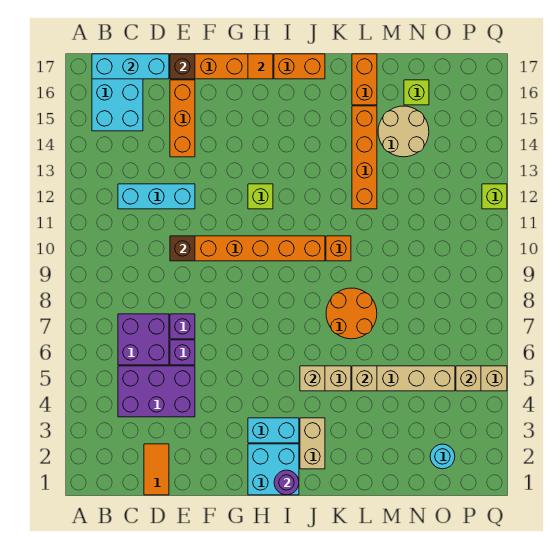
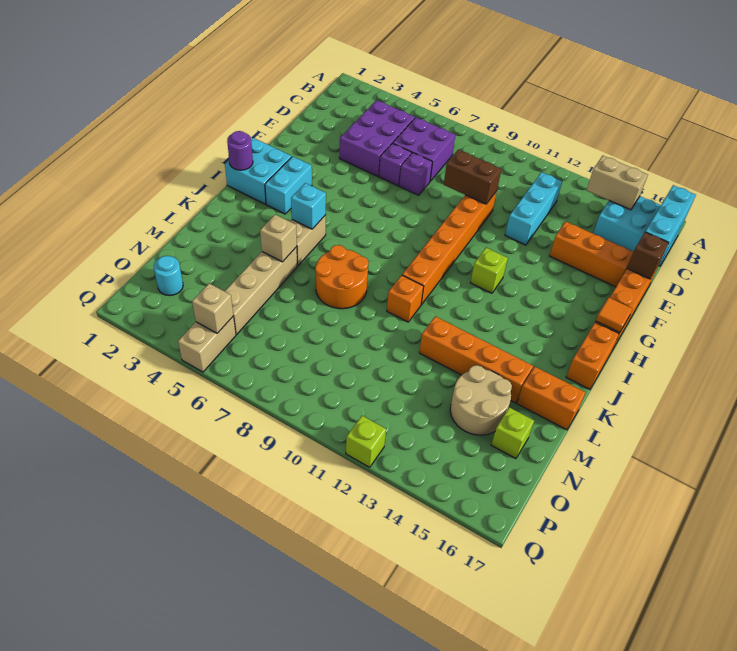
orange 1x2 tile [144,444,169,495] -> none
brown 1x1 brick [170,236,195,261] -> brown 1x2 brick [444,150,501,204]
tan 1x2 brick [300,418,325,469] -> tan 1x2 brick moved to [587,156,648,210]
tan 1x1 brick [300,366,325,391] -> cyan 1x1 brick [291,183,326,229]

